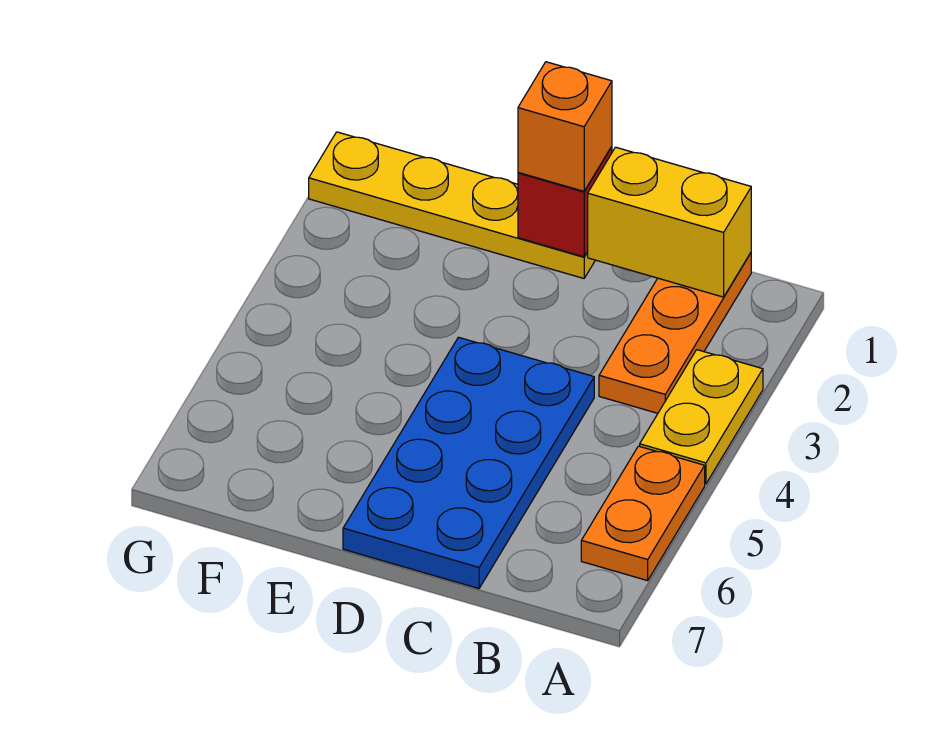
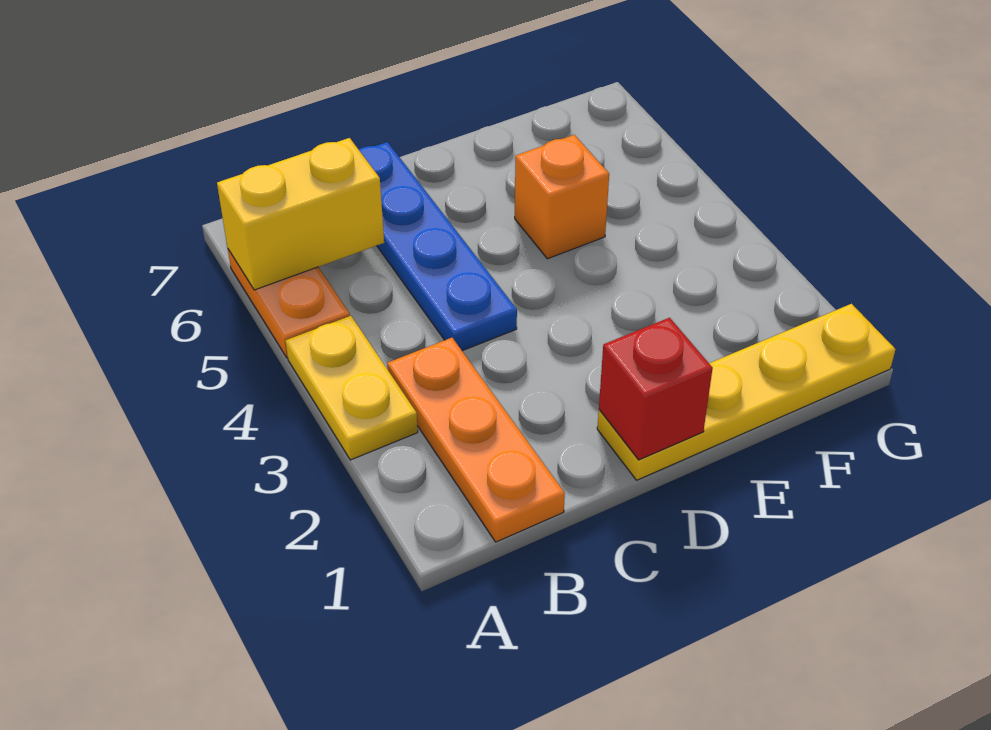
yellow 1x2 brick [588,147,751,297] -> yellow 1x2 brick moved to [217,138,384,290]
blue 2x4 plate [343,337,594,588] -> blue 1x4 plate [359,142,517,351]
orange 1x1 brick [518,62,612,191] -> orange 1x1 brick moved to [515,135,609,259]

